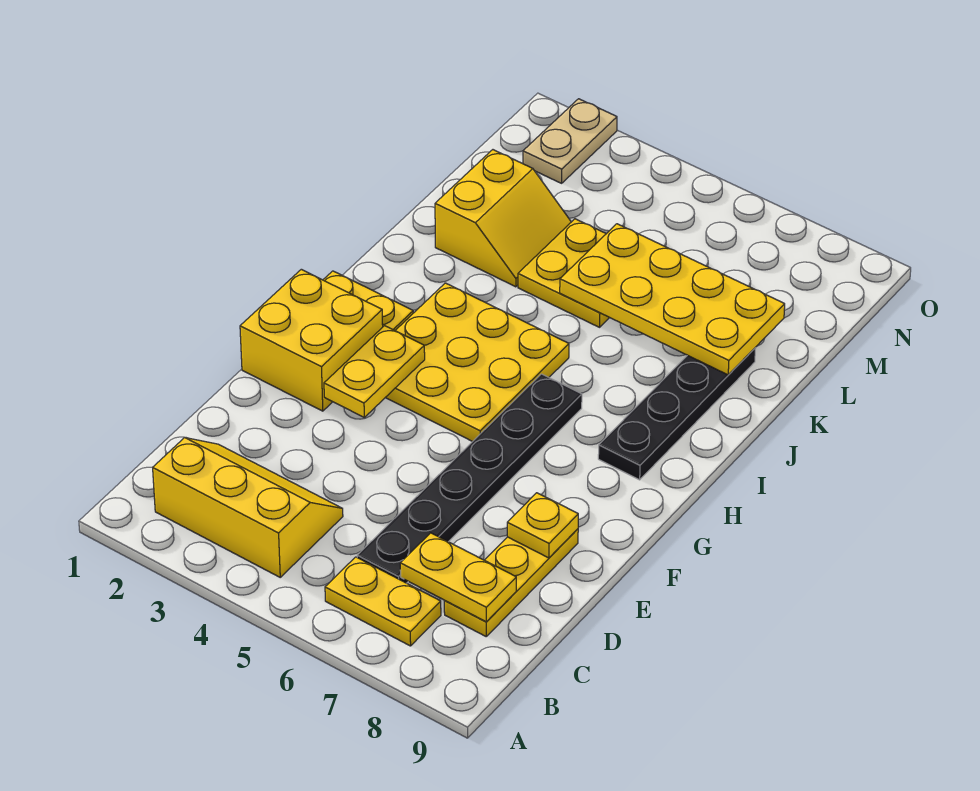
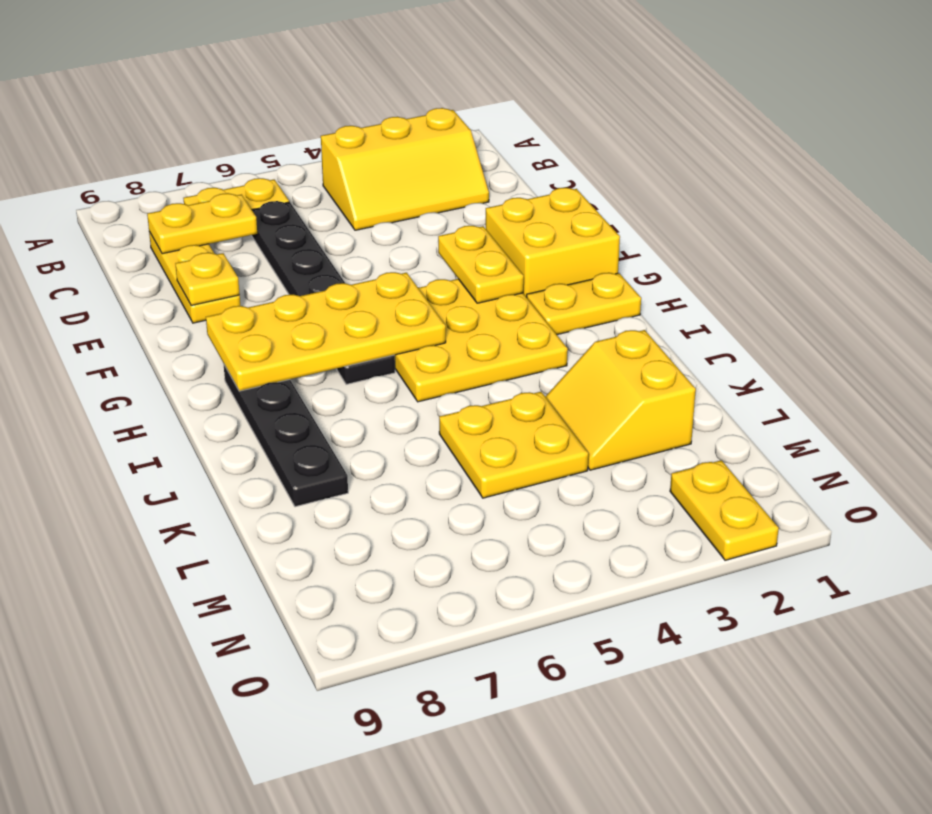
yellow 2x4 plate [560,224,785,375] -> yellow 2x4 plate moved to [206,272,446,391]
tan 1x2 plate [523,99,617,183] -> yellow 1x2 plate [670,460,779,560]

